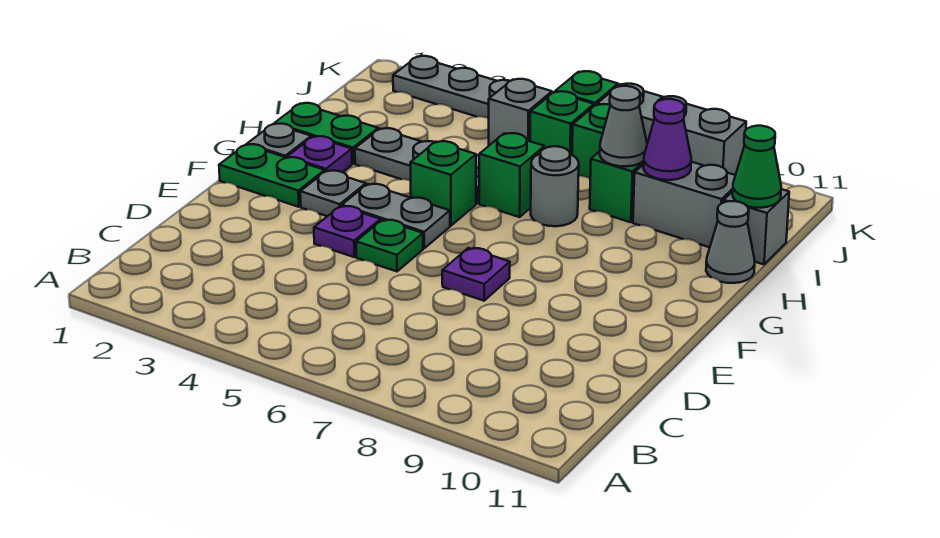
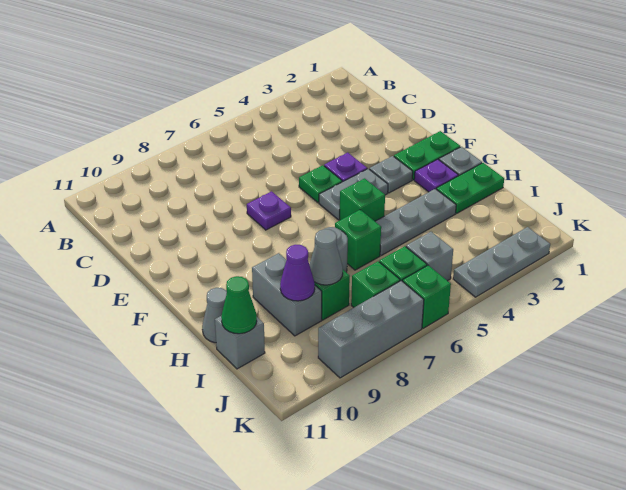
grey 1x2 brick [633,162,735,247] -> grey 1x2 brick turned to [252,253,322,336]

